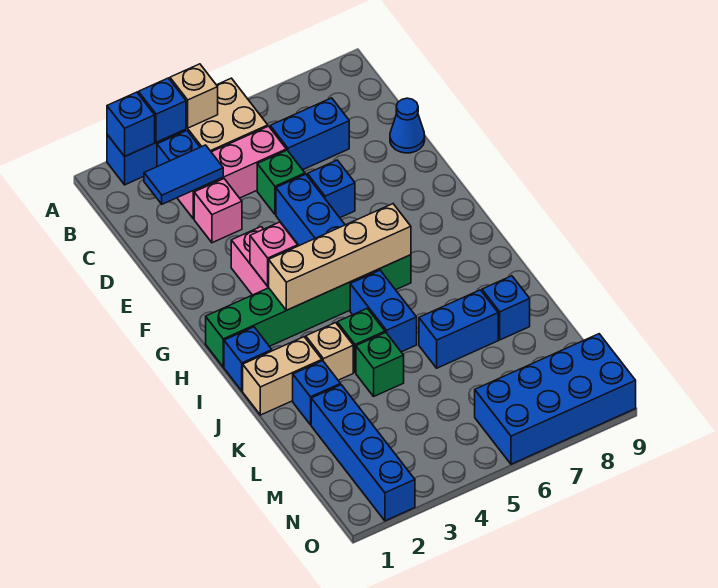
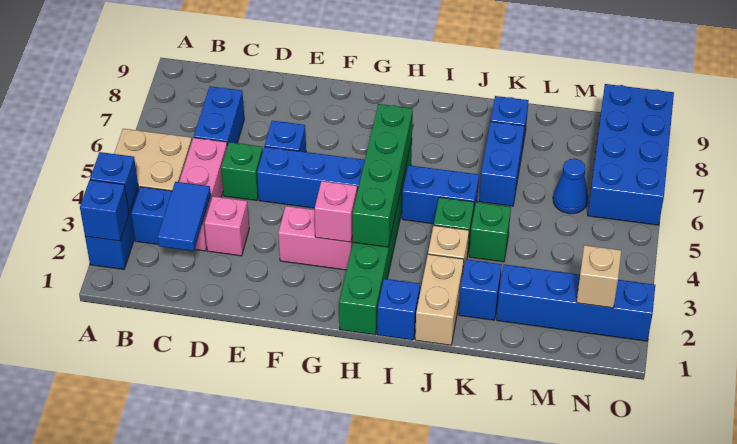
tan 1x1 brick [170,64,218,128] -> tan 1x1 brick moved to [576,245,621,308]
blue 1x1 cone [390,98,425,153] -> blue 1x1 cone moved to [553,159,588,214]
tan 1x4 brick [269,204,411,310] -> green 1x4 brick [353,104,413,247]

